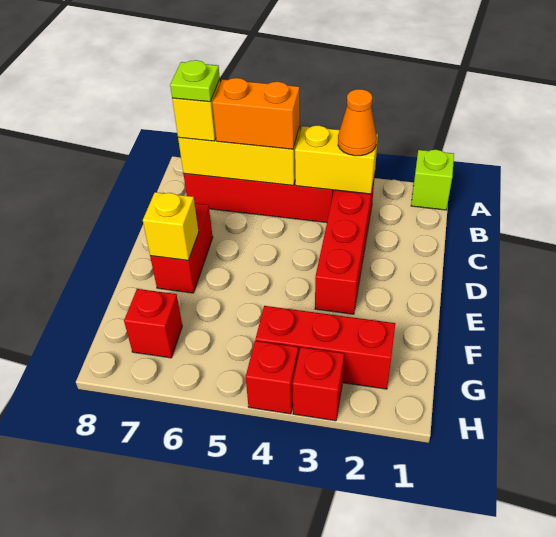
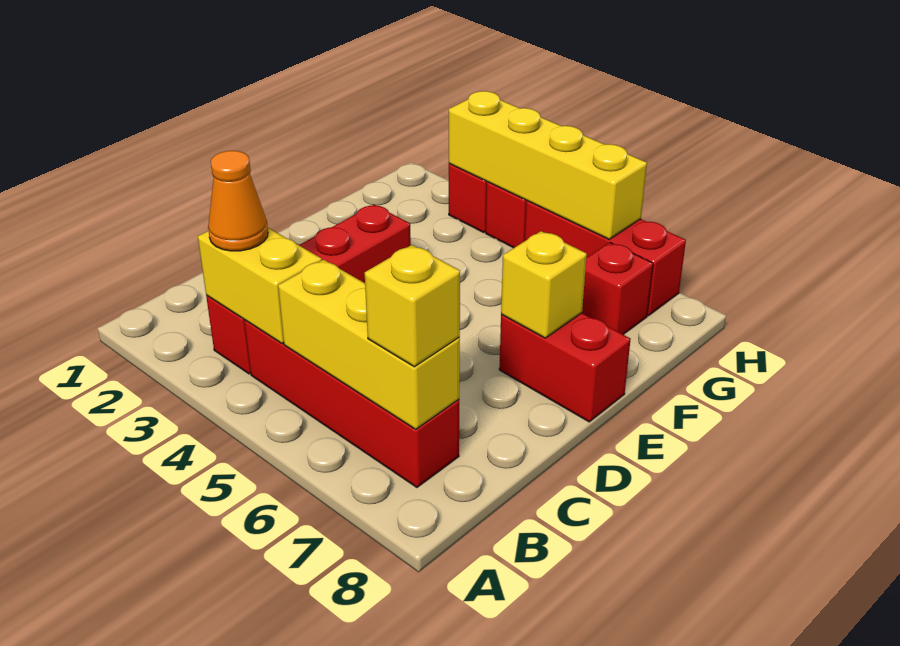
lime 1x1 brick [411,150,454,210] -> none
orange 1x2 brick [212,78,300,149] -> none
lime 1x1 plate [170,60,220,102] -> none
red 1x2 brick [150,203,213,293] -> red 1x2 brick turned to [499,313,631,422]
red 1x3 brick [255,306,395,389] -> red 1x3 brick moved to [525,201,686,316]
none -> yellow 1x4 brick [449,91,647,239]

